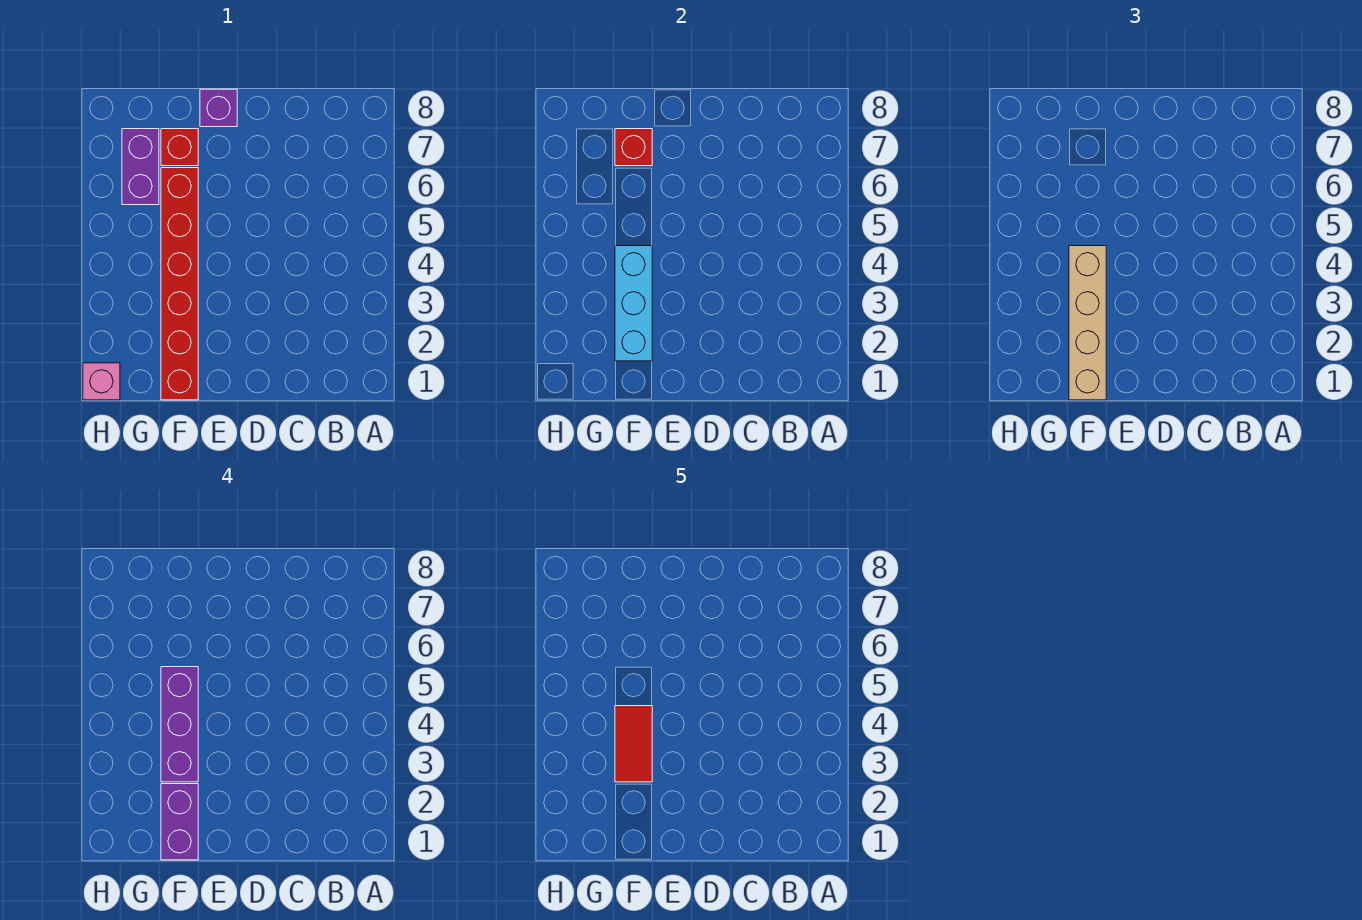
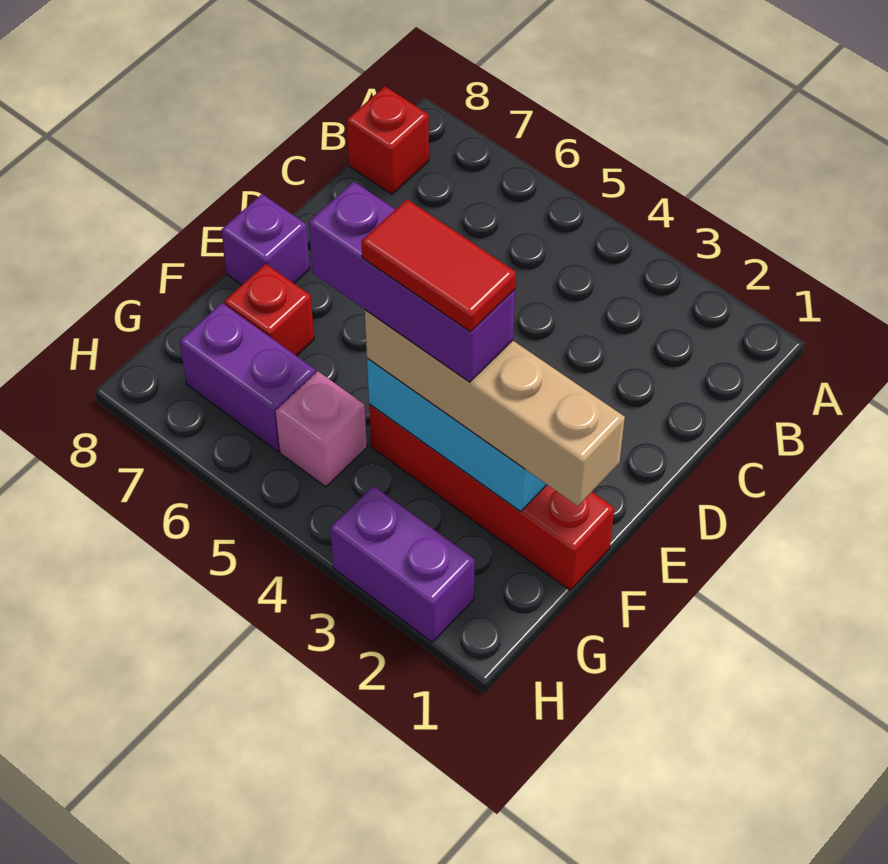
red 1x6 brick [161,168,198,400] -> red 1x4 brick [369,404,614,590]
purple 1x2 brick [161,784,198,860] -> purple 1x2 brick moved to [330,486,475,642]
red 1x1 brick [615,129,652,166] -> red 1x1 brick moved to [347,86,429,194]
pink 1x1 brick [83,363,120,400] -> pink 1x1 brick moved to [276,371,367,487]

